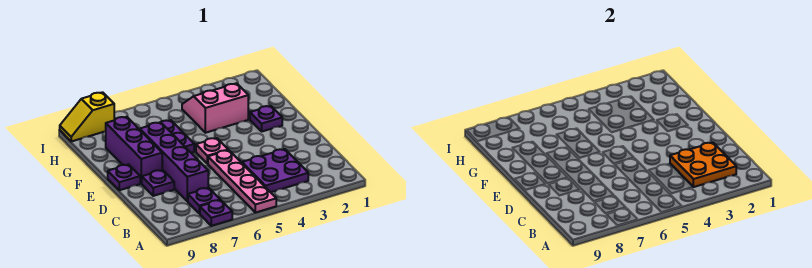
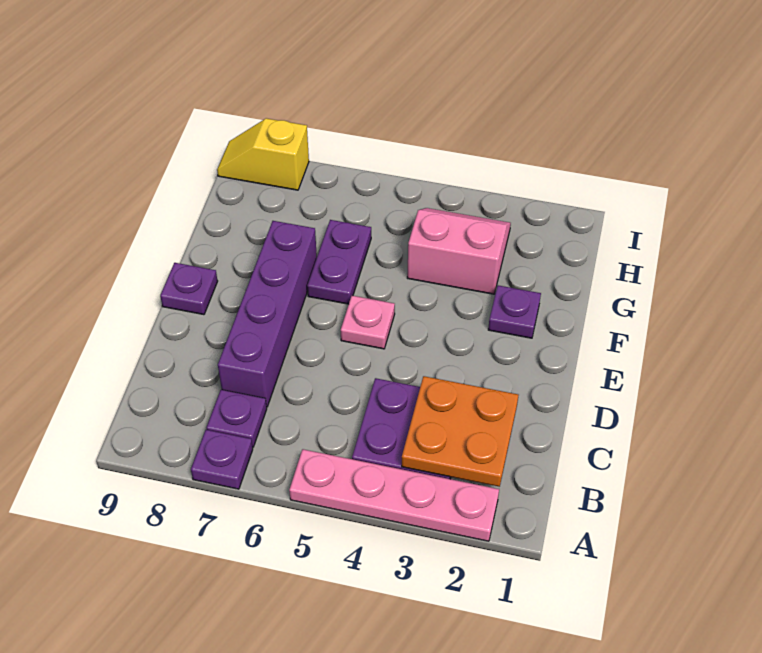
pink 1x4 plate [208,150,276,213] -> pink 1x4 plate turned to [289,449,499,541]
purple 1x1 plate [141,170,174,196] -> none
purple 1x3 brick [106,117,162,183] -> none

